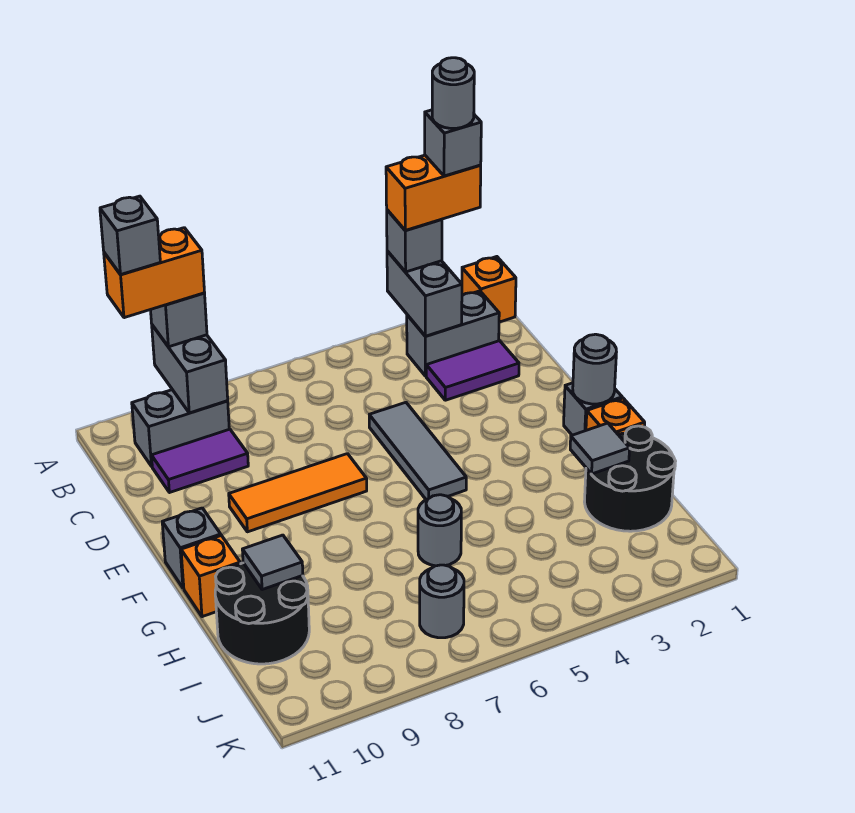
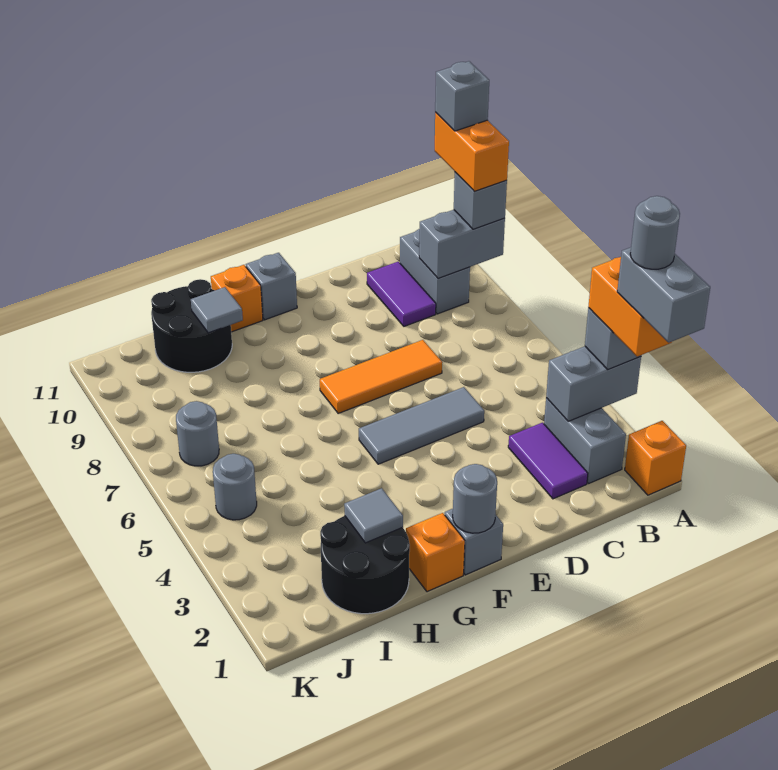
grey 1x1 brick [425,110,481,176] -> grey 1x2 brick [617,247,710,342]
orange 1x3 tile [229,454,367,532] -> orange 1x3 tile turned to [320,340,442,413]
grey 1x1 round brick [418,495,461,566] -> grey 1x1 round brick moved to [213,454,257,520]

